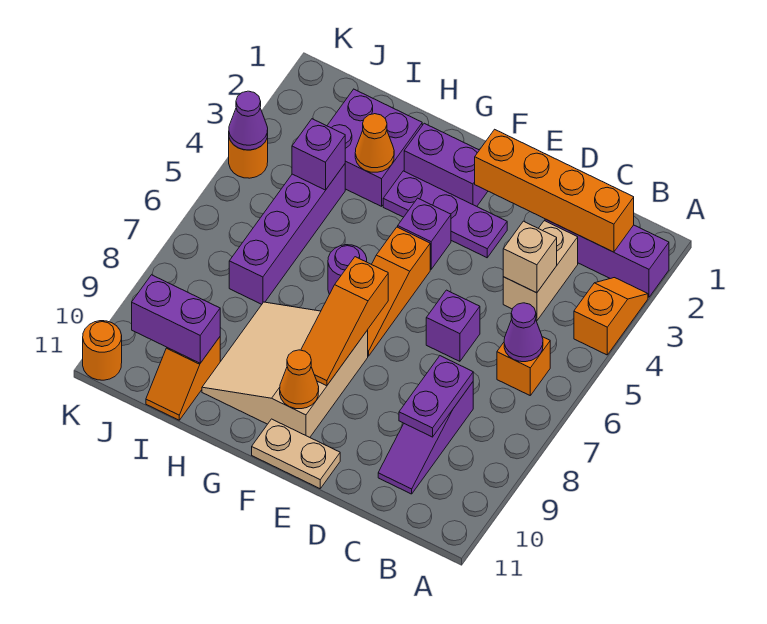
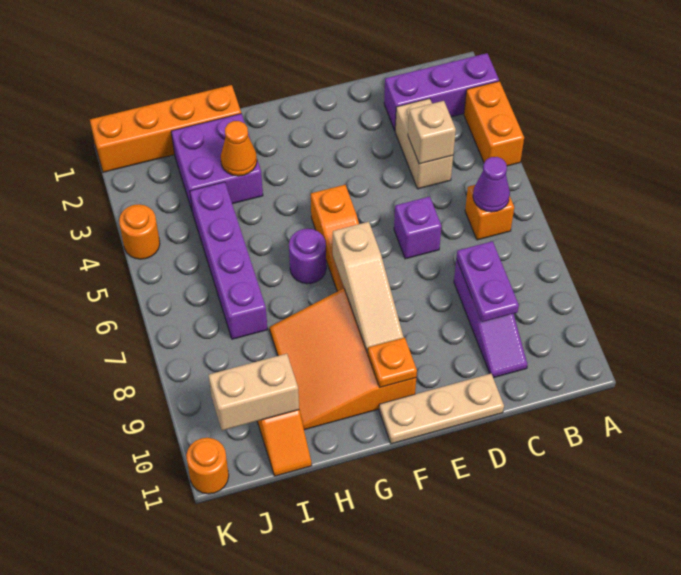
orange 1x2 slope [574,278,648,355] -> orange 1x2 brick [464,81,524,166]
orange 1x4 brick [475,129,634,252] -> orange 1x4 brick moved to [90,85,241,172]
purple 1x3 plate [383,171,507,258] -> none
tan 1x2 plate [252,419,340,489] -> tan 1x3 plate [379,374,504,444]
purple 1x2 brick [404,123,488,206] -> none
purple 1x1 brick [398,198,451,269] -> none
orange 1x3 slope [301,257,388,386] -> tan 1x3 slope [333,222,404,353]
tan 3x3 slope [202,302,368,437] -> orange 3x3 slope [270,288,416,430]
orange 1x1 cone [280,350,319,409] -> orange 1x1 plate [368,338,417,387]
purple 1x1 brick [292,119,345,190] -> none
purple 1x2 brick [132,275,220,363] -> tan 1x2 brick [209,354,299,430]
purple 1x1 cone [229,91,268,150] -> none

